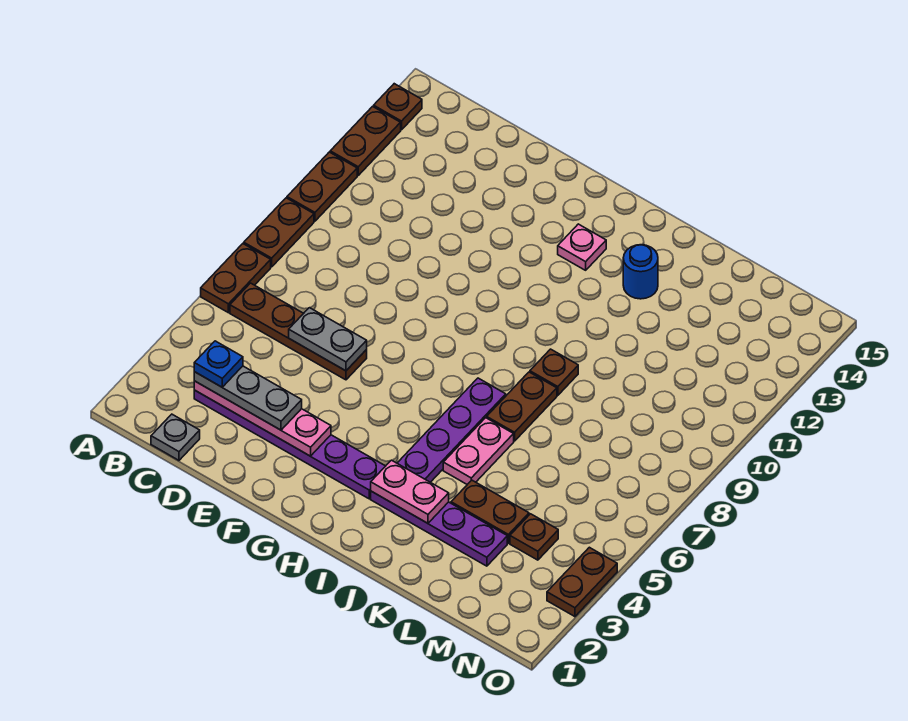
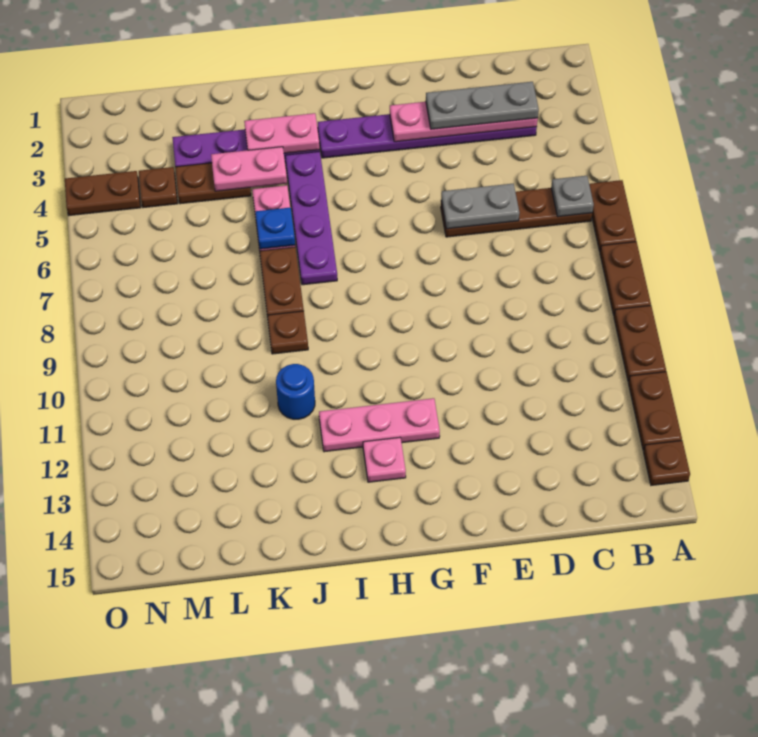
grey 1x1 plate [151,414,200,460] -> grey 1x1 plate moved to [551,176,594,217]
blue 1x1 plate [194,341,243,387] -> blue 1x1 plate moved to [255,207,295,249]
none -> pink 1x3 plate [319,398,440,452]
none -> pink 1x2 plate [211,147,287,191]
blue 1x1 round brick [623,245,658,299] -> blue 1x1 round brick moved to [276,364,315,419]
brown 1x2 plate [547,547,617,617] -> brown 1x2 plate turned to [65,171,141,215]

